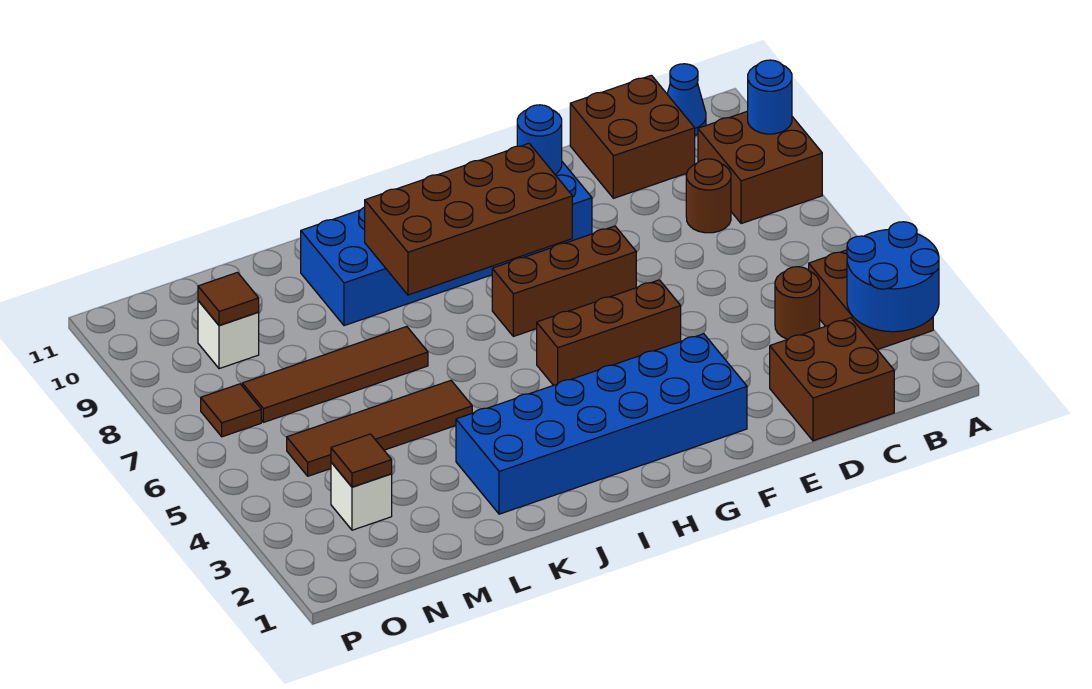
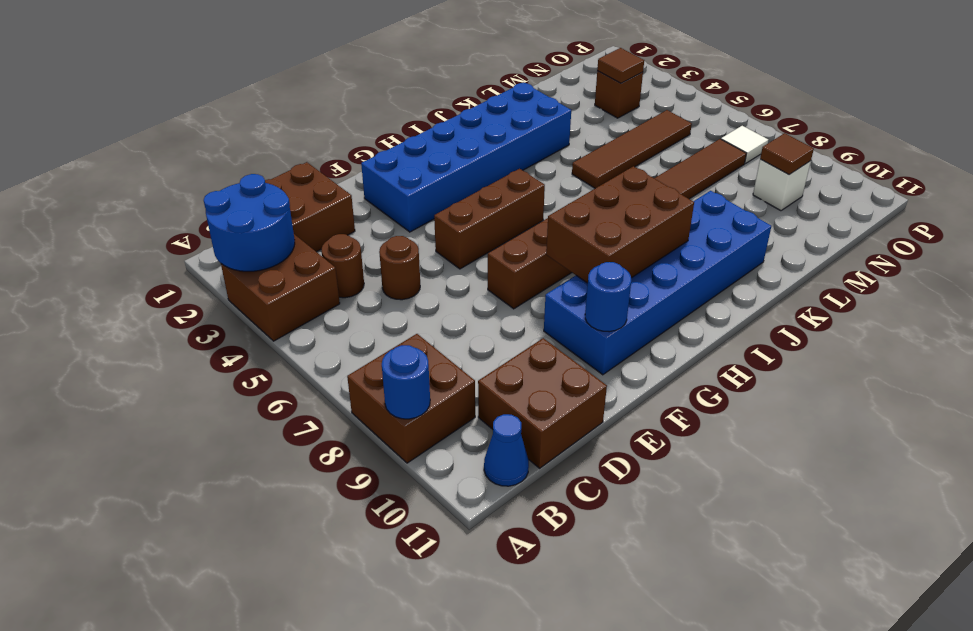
brown 1x1 round brick [686,159,731,233] -> brown 1x1 round brick moved to [379,236,420,300]
brown 2x4 brick [365,143,572,295] -> brown 2x3 brick [546,166,694,283]
white 1x1 brick [331,462,392,530] -> brown 1x1 brick [595,71,643,118]
brown 1x1 tile [201,384,261,437] -> white 1x1 tile [721,126,768,164]

